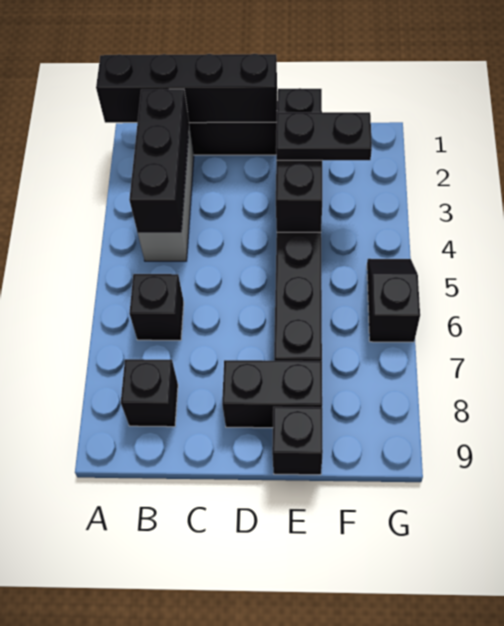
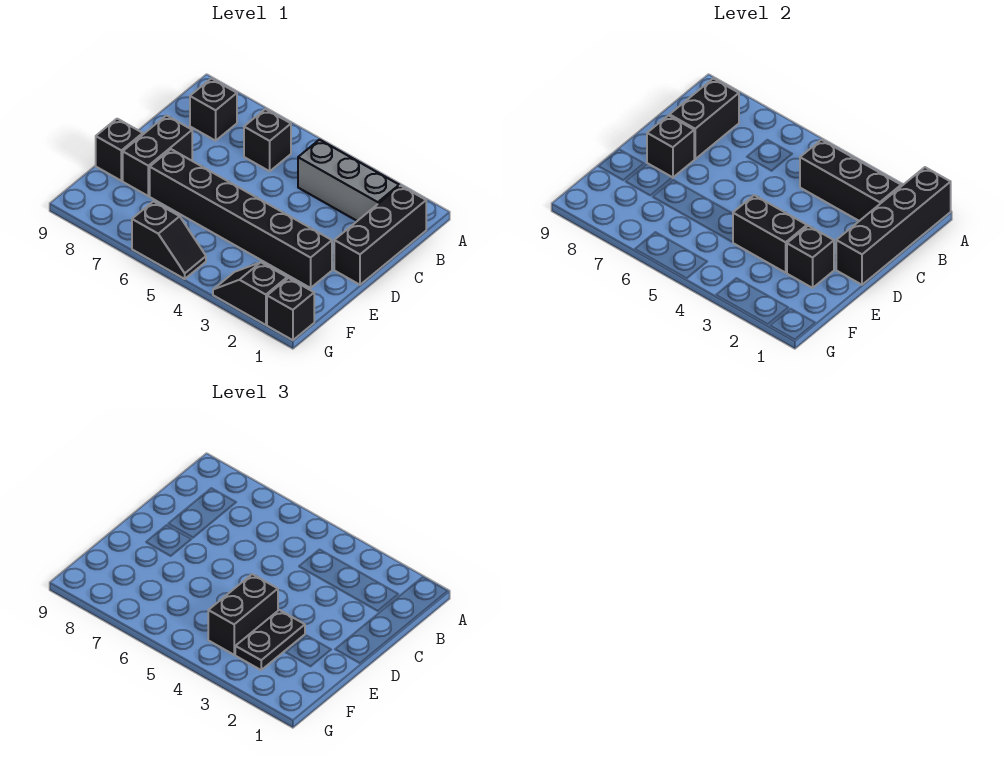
none -> black 1x2 brick [670,78,739,159]
none -> black 1x1 brick [647,115,694,178]
none -> black 1x2 brick [208,574,278,655]
none -> black 1x1 brick [267,278,314,340]
none -> black 1x2 slope [213,262,287,325]

